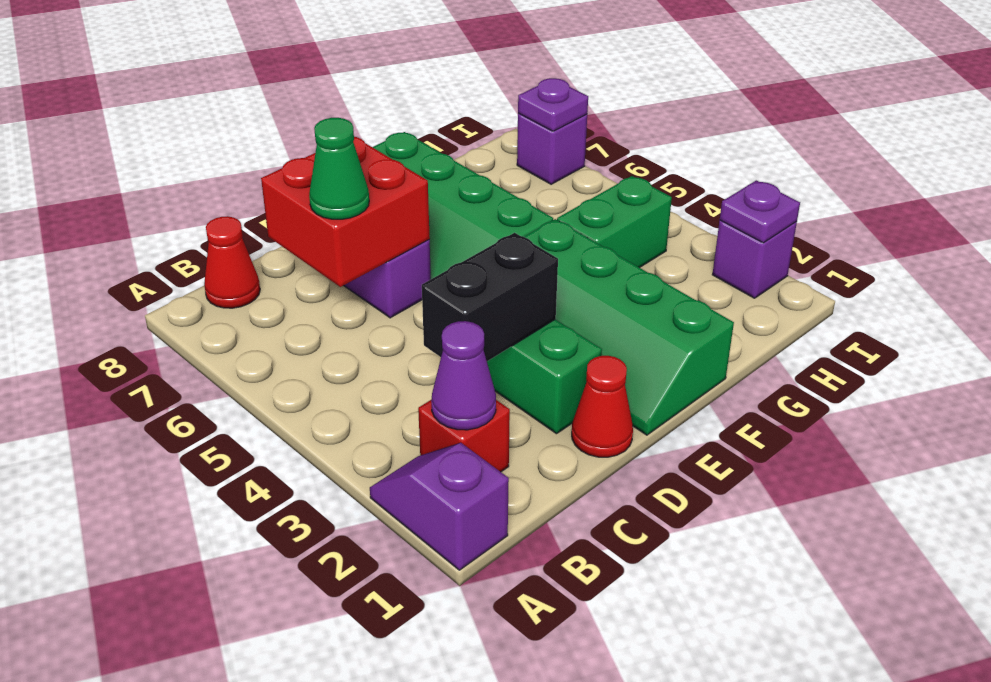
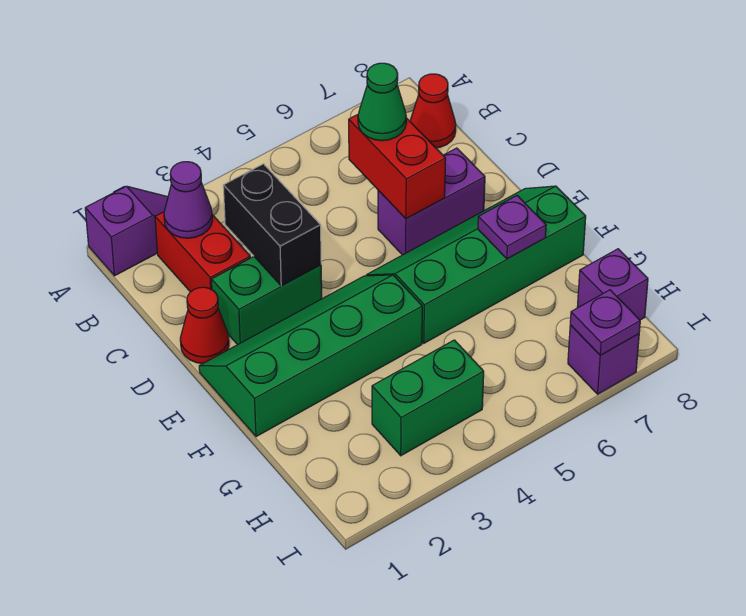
red 1x1 brick [418,399,510,472] -> red 1x2 brick [155,212,250,292]
red 2x2 brick [261,137,430,287] -> red 1x2 brick [349,115,446,219]
green 1x2 brick [557,176,672,268] -> green 1x2 brick turned to [372,340,484,456]
purple 1x1 brick [712,220,797,298] -> purple 1x1 brick moved to [577,249,648,320]
purple 1x1 plate [720,180,800,243] -> purple 1x1 plate moved to [478,196,546,259]

